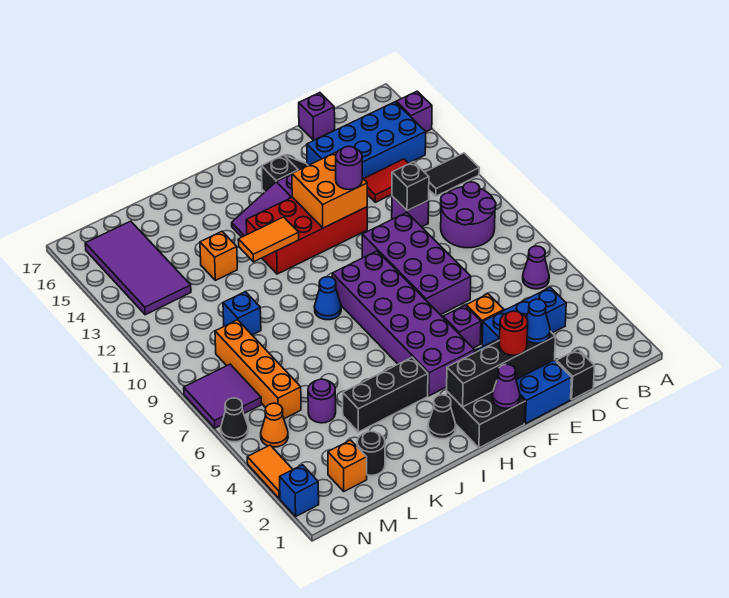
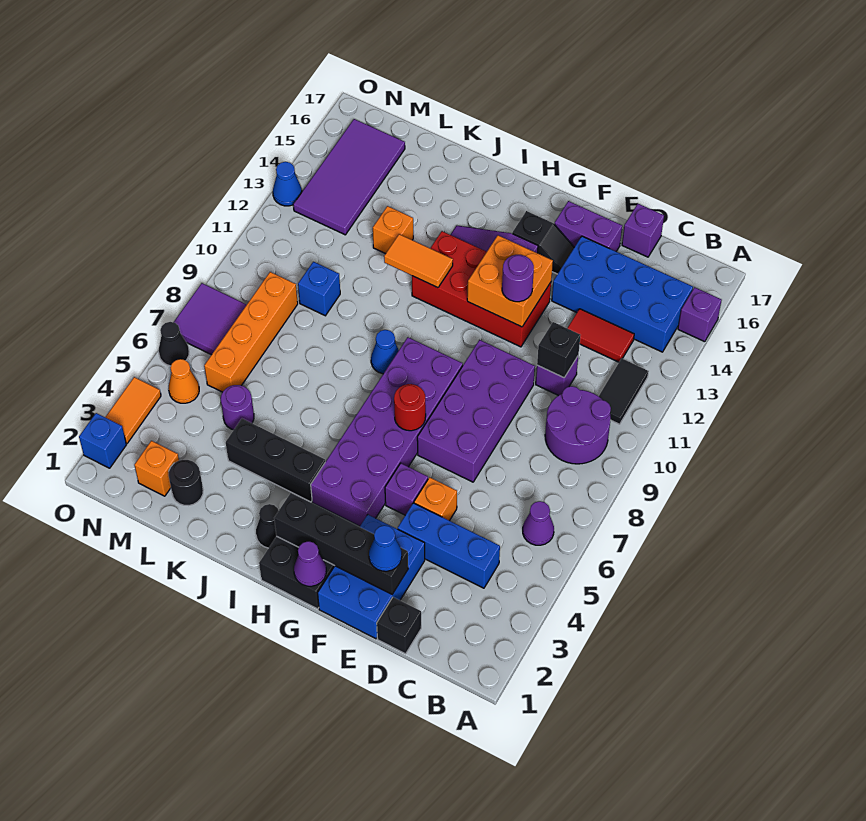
black 1x2 tile [425,153,479,196] -> black 1x2 tile turned to [599,358,649,424]
none -> purple 1x2 brick [554,201,622,251]
red 1x1 round brick [499,311,528,355] -> red 1x1 round brick moved to [394,384,426,431]
none -> blue 1x1 cone [273,162,302,206]

